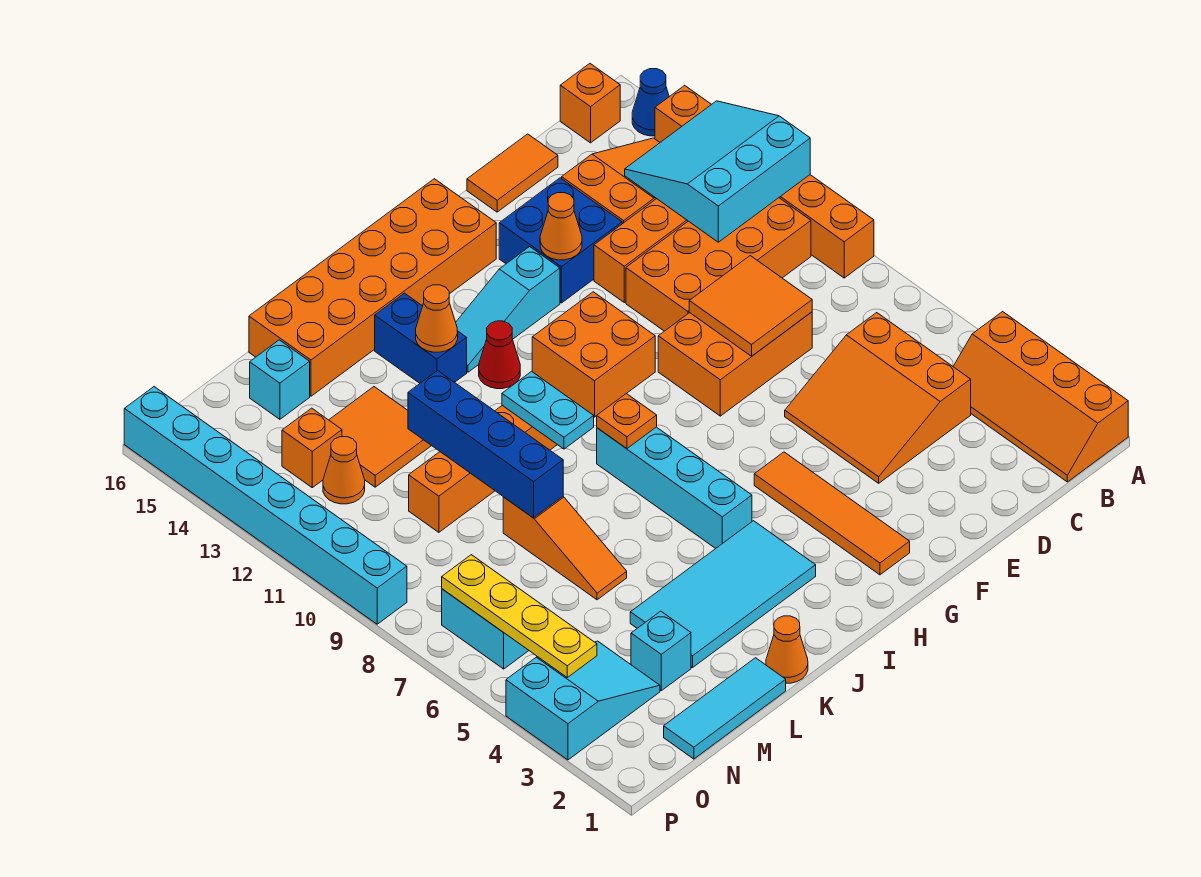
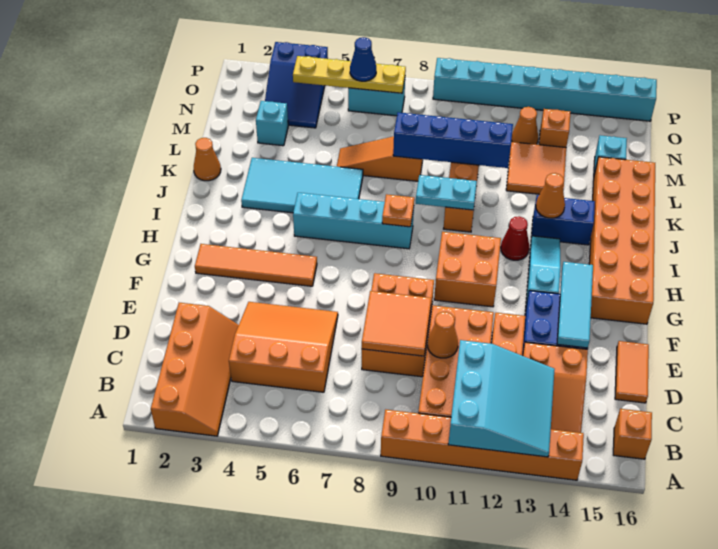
orange 2x4 slope [953,312,1128,482] -> orange 2x4 slope turned to [151,303,239,436]
blue 1x1 cone [632,69,669,136] -> blue 1x1 cone moved to [350,37,376,81]
orange 1x1 cone [540,193,582,260] -> orange 1x1 cone moved to [427,312,458,358]
cyan 2x4 tile [630,521,816,668] -> cyan 2x4 tile turned to [241,158,363,213]
cyan 1x3 tile [664,658,786,759] -> cyan 1x3 tile moved to [557,262,593,348]
cyan 2x3 slope [506,641,660,760] -> blue 2x3 slope [265,42,328,128]

